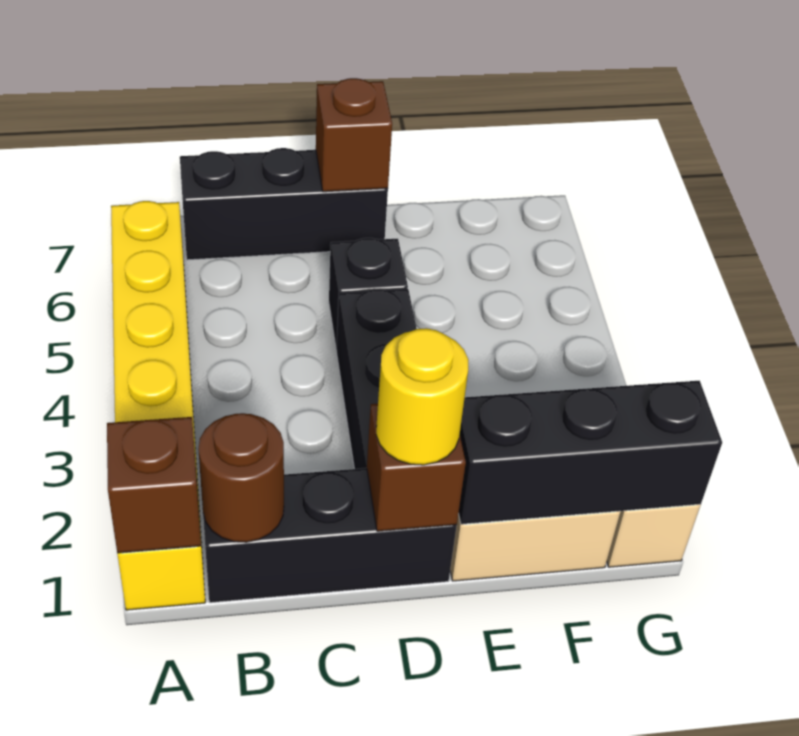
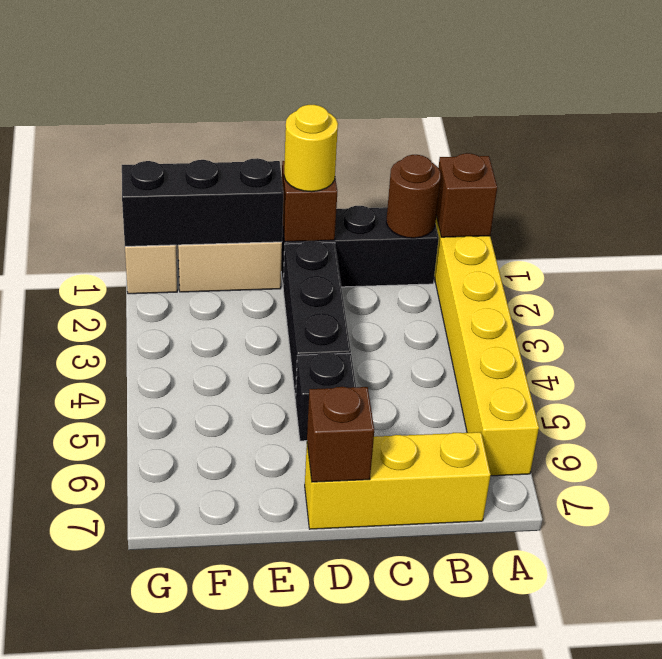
black 1x3 brick [180,148,388,260] -> yellow 1x3 brick [305,432,491,529]

